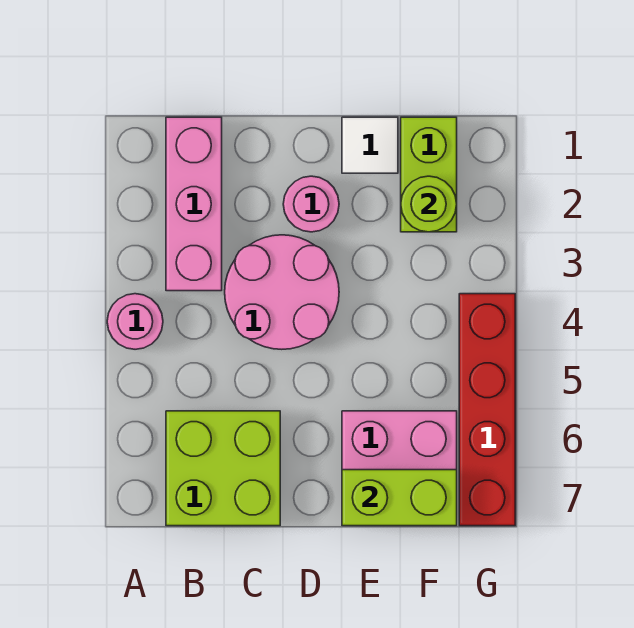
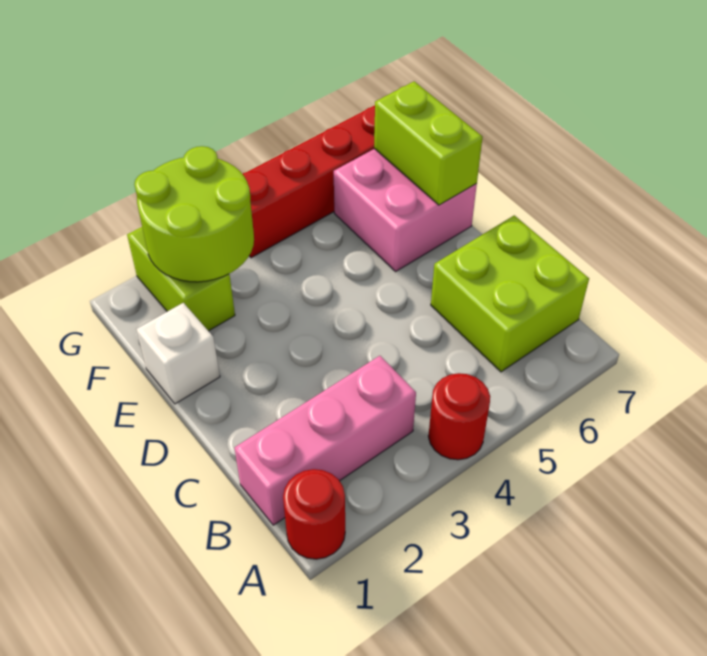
none -> red 1x1 round brick [283,469,345,559]
pink 1x1 round brick [107,294,163,349] -> red 1x1 round brick [428,373,490,460]
pink 2x2 round brick [225,235,339,349] -> none
pink 1x1 round brick [283,176,339,232] -> none
white 1x1 tile [342,117,398,173] -> white 1x1 brick [136,303,220,404]
lime 1x2 brick [401,117,457,232] -> lime 1x2 brick turned to [127,227,235,331]
lime 1x1 round brick [401,176,457,232] -> lime 2x2 round brick [134,146,254,282]

